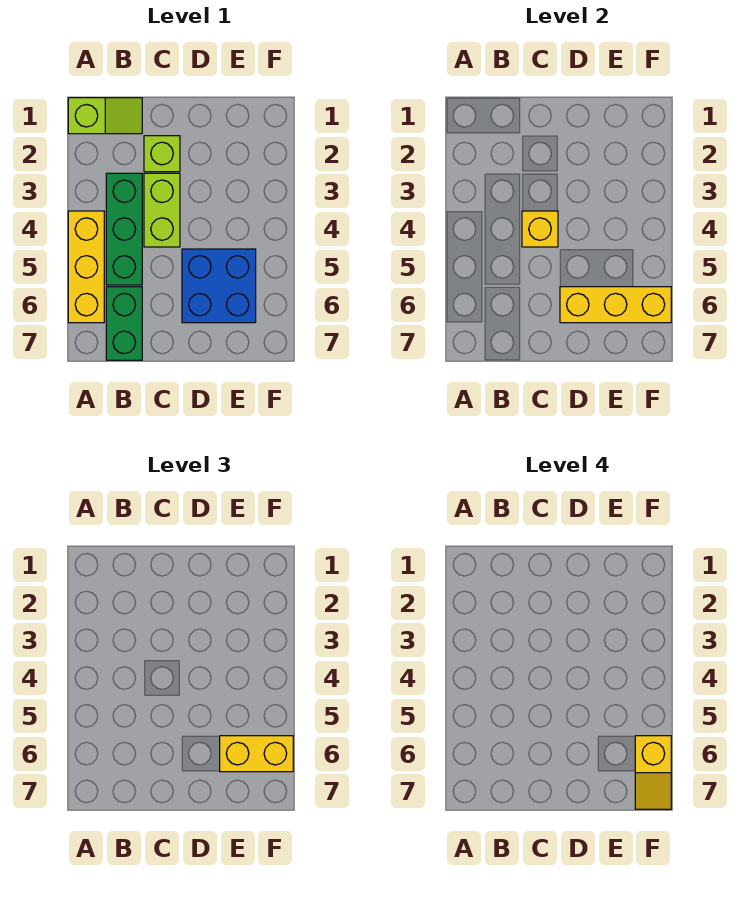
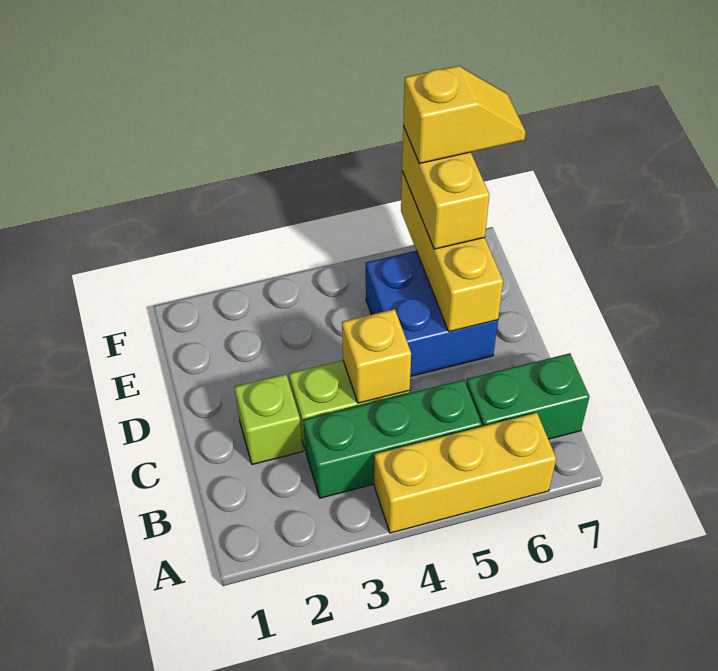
lime 1x2 slope [68,98,142,134] -> none

